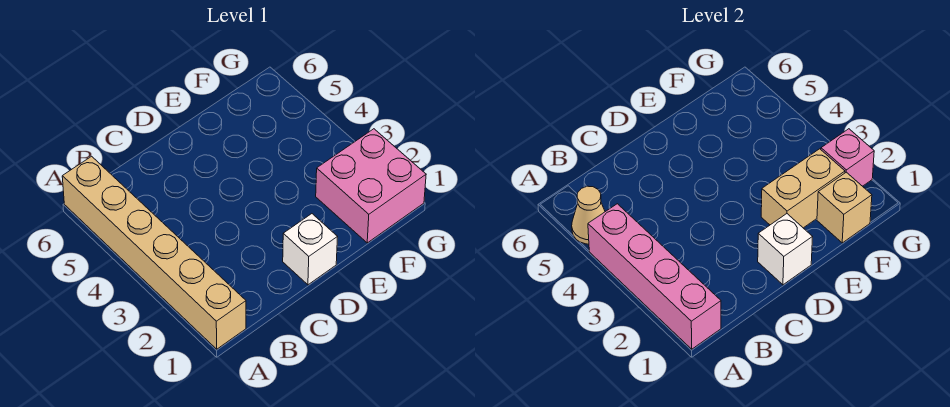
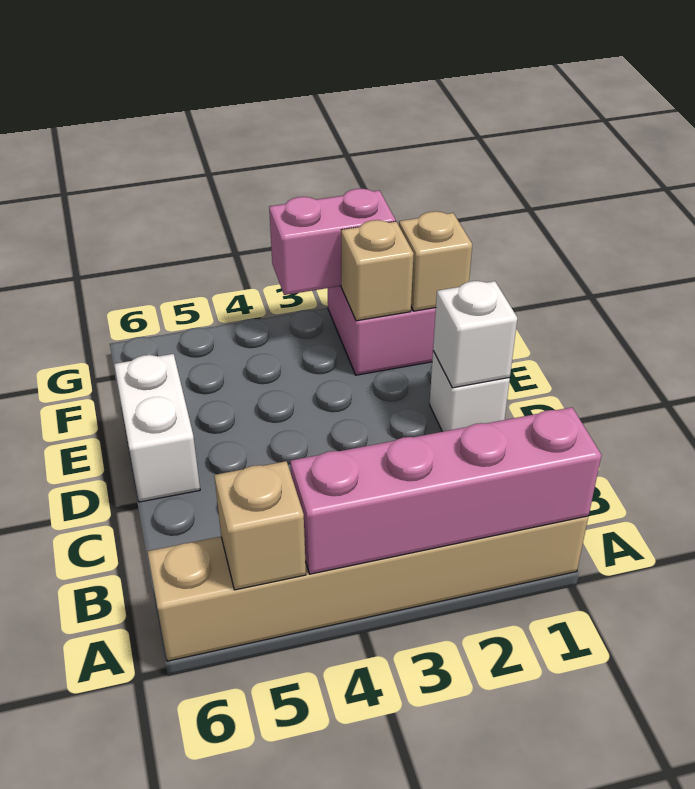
tan 1x1 cone [572,186,605,244] -> tan 1x1 brick [214,461,306,590]
none -> white 1x2 brick [114,354,200,502]
tan 1x2 brick [761,149,845,228] -> tan 1x1 brick [341,220,414,321]
pink 1x1 brick [821,129,874,186] -> pink 1x2 brick [269,189,396,295]

